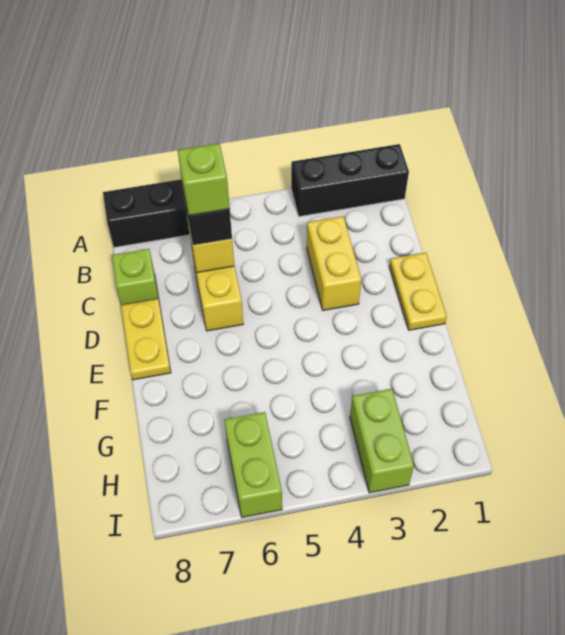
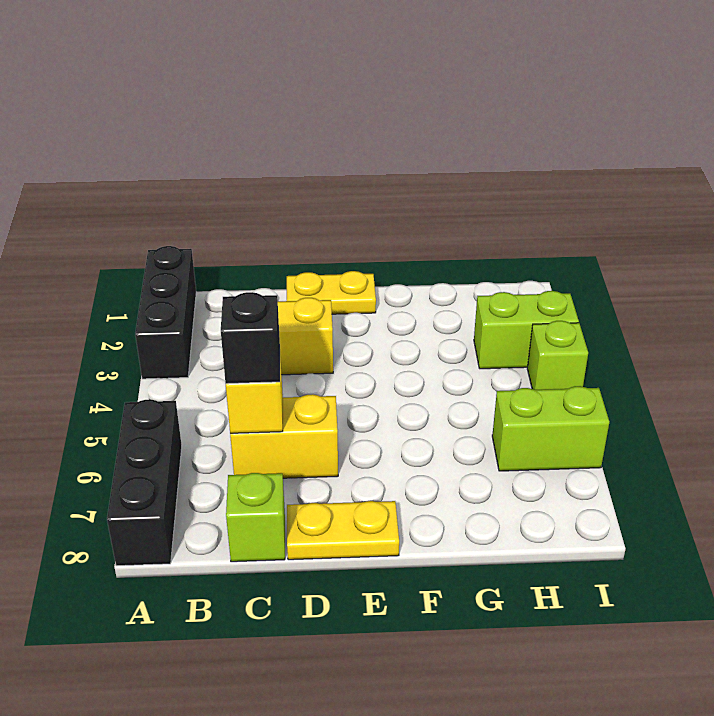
lime 1x1 brick [178,143,230,216] -> lime 1x1 brick moved to [527,321,588,390]

